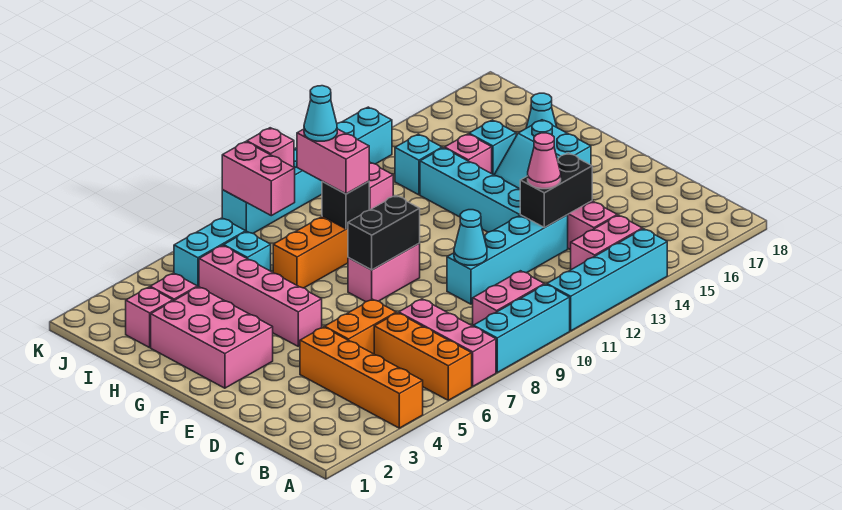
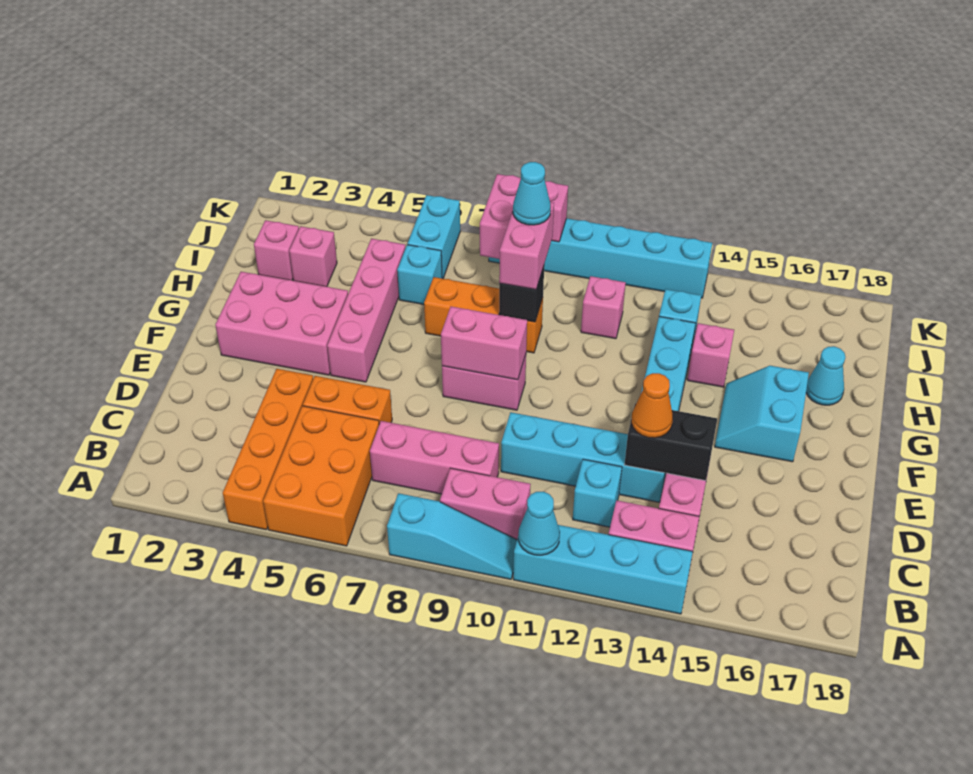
orange 1x3 brick [374,313,472,400] -> orange 2x3 brick [263,406,379,546]
pink 1x3 brick [399,299,496,386] -> pink 1x3 brick turned to [370,421,499,494]
cyan 1x3 brick [473,284,570,372] -> cyan 1x3 slope [387,493,517,579]
cyan 1x1 cone [454,210,487,265] -> cyan 1x1 cone moved to [518,492,560,555]
pink 1x1 cone [528,133,561,189] -> orange 1x1 cone [631,373,673,438]
pink 2x3 brick [151,287,273,388] -> pink 2x3 brick turned to [215,272,348,375]
black 1x2 brick [348,195,420,270] -> pink 1x2 brick [441,307,527,380]
cyan 1x1 brick [469,120,516,175] -> cyan 1x1 brick moved to [573,459,622,527]
cyan 1x2 brick [174,218,246,287] -> cyan 1x2 brick turned to [407,195,460,278]

